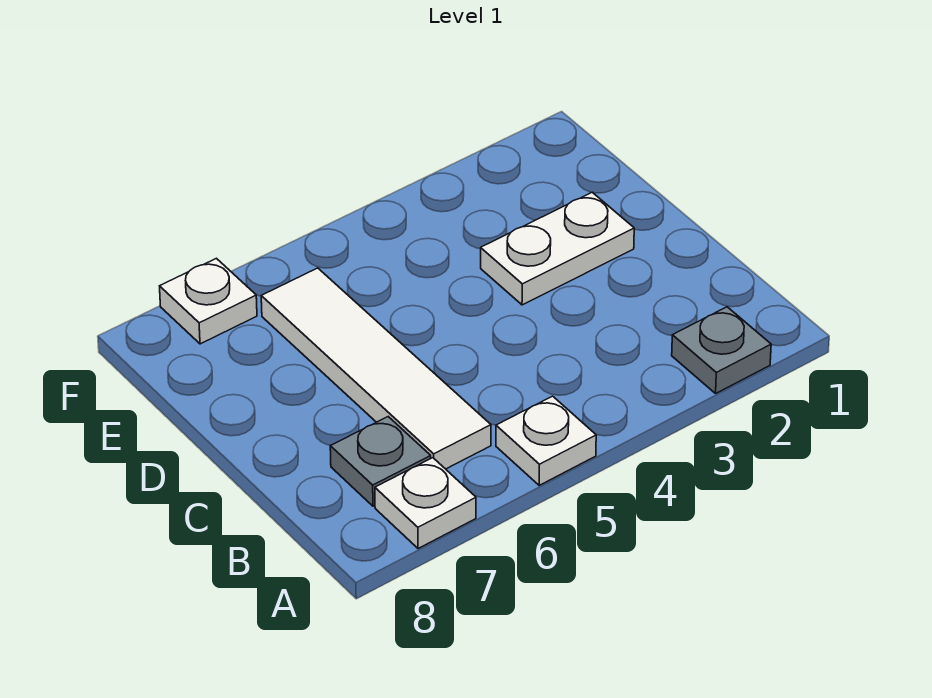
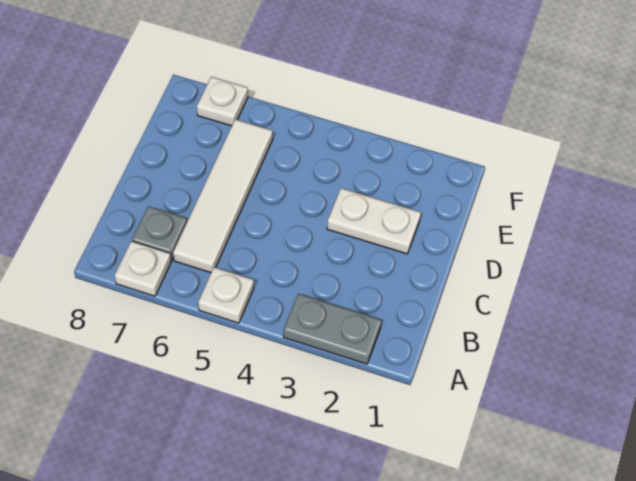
grey 1x1 plate [672,307,771,393] -> grey 1x2 plate [283,294,382,364]

